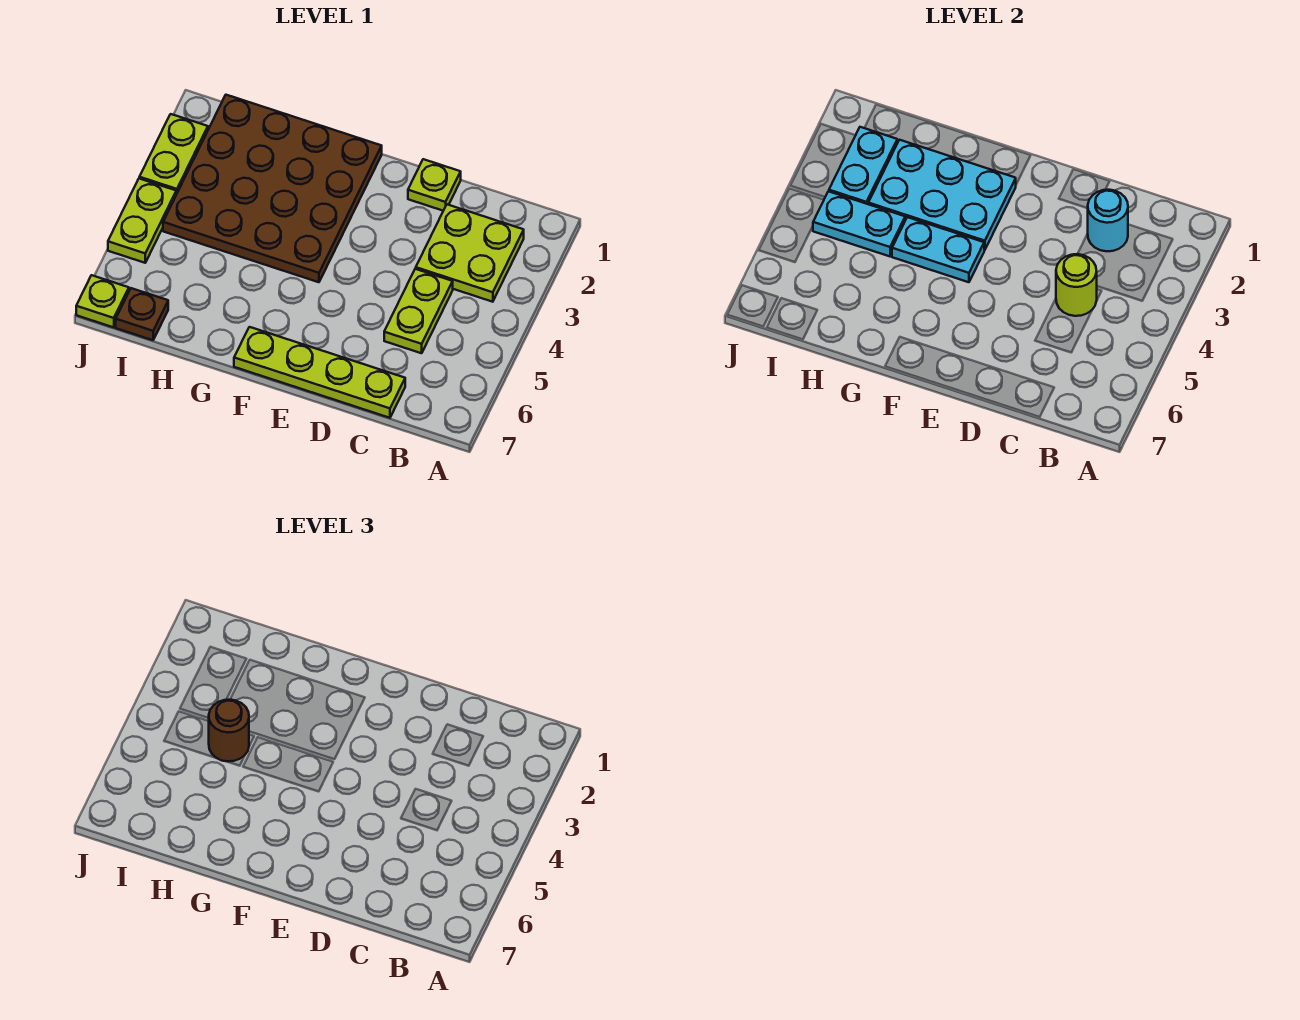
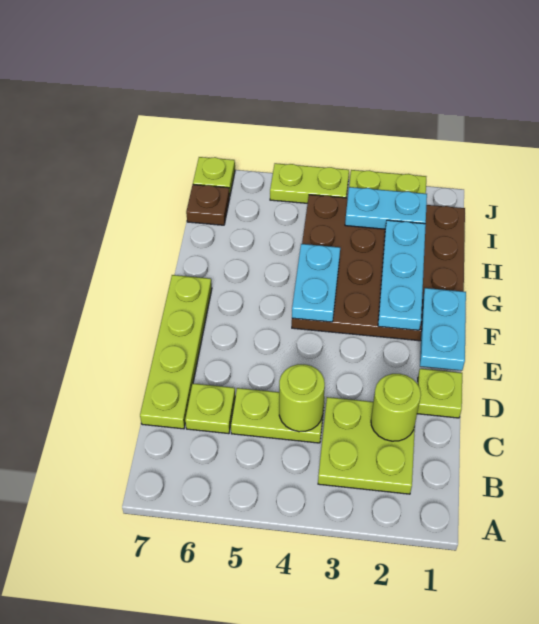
cyan 1x1 round brick [1088,190,1128,251] -> lime 1x1 round brick [371,374,421,441]
none -> lime 1x1 plate [185,384,235,434]
cyan 2x3 plate [868,140,1016,250] -> cyan 1x3 plate [378,220,426,330]
cyan 1x2 plate [813,191,905,256] -> cyan 1x2 plate moved to [420,288,466,371]
brown 1x1 round brick [209,700,249,761] -> none

